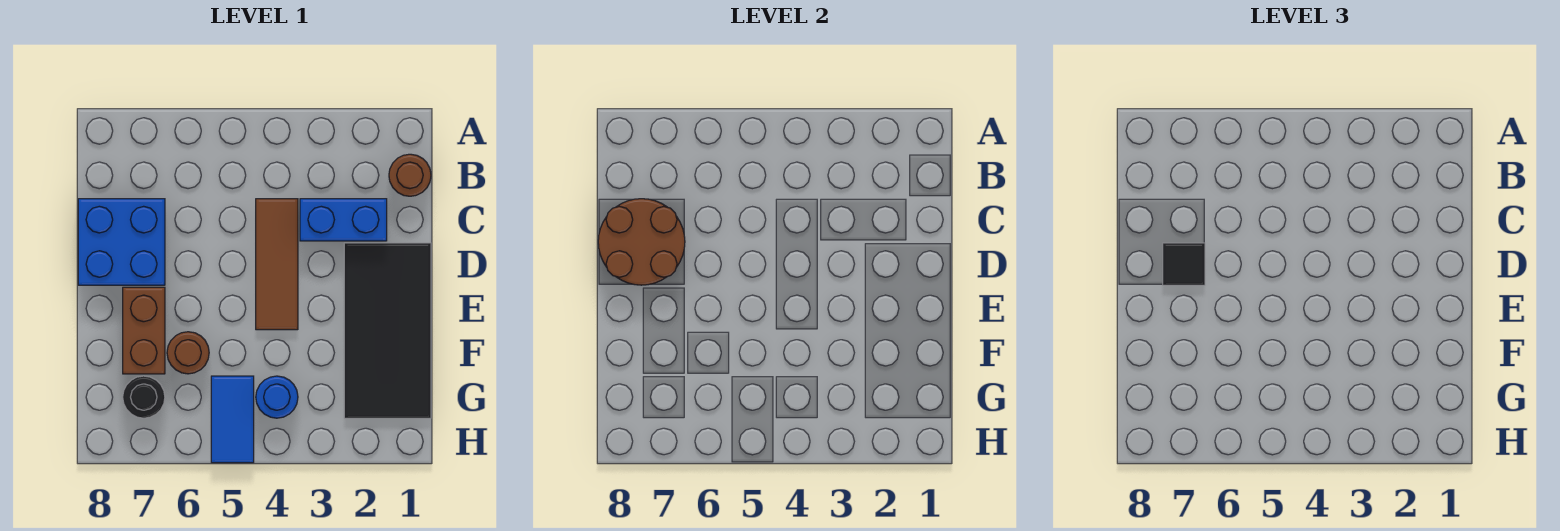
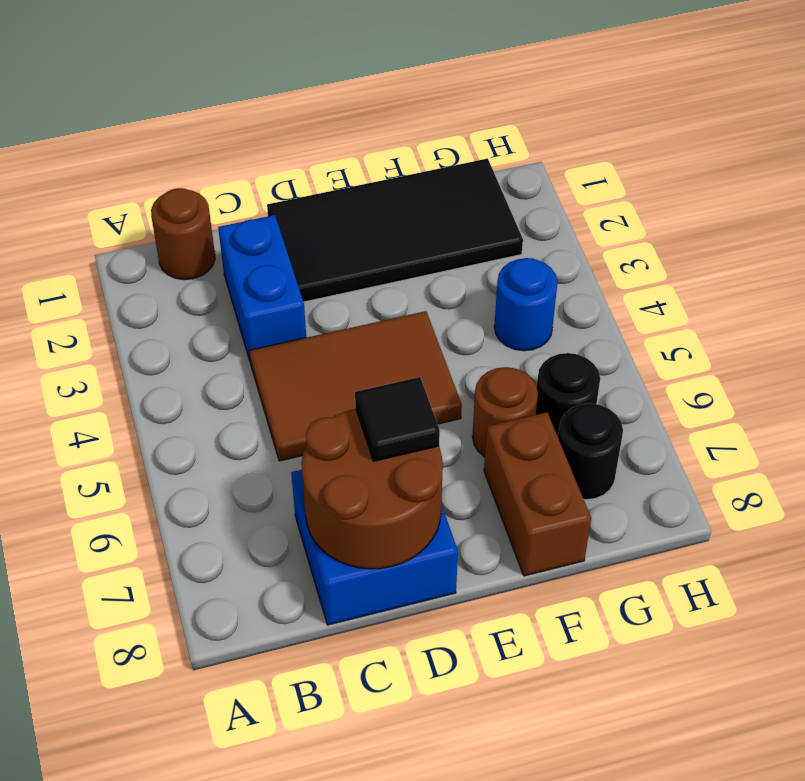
brown 1x3 tile [256,199,298,330] -> brown 2x3 tile [249,311,462,461]
brown 1x2 brick [123,287,165,374] -> brown 1x2 brick turned to [484,412,591,576]
blue 1x2 tile [211,376,254,463] -> none
none -> black 1x1 round brick [536,353,600,436]

